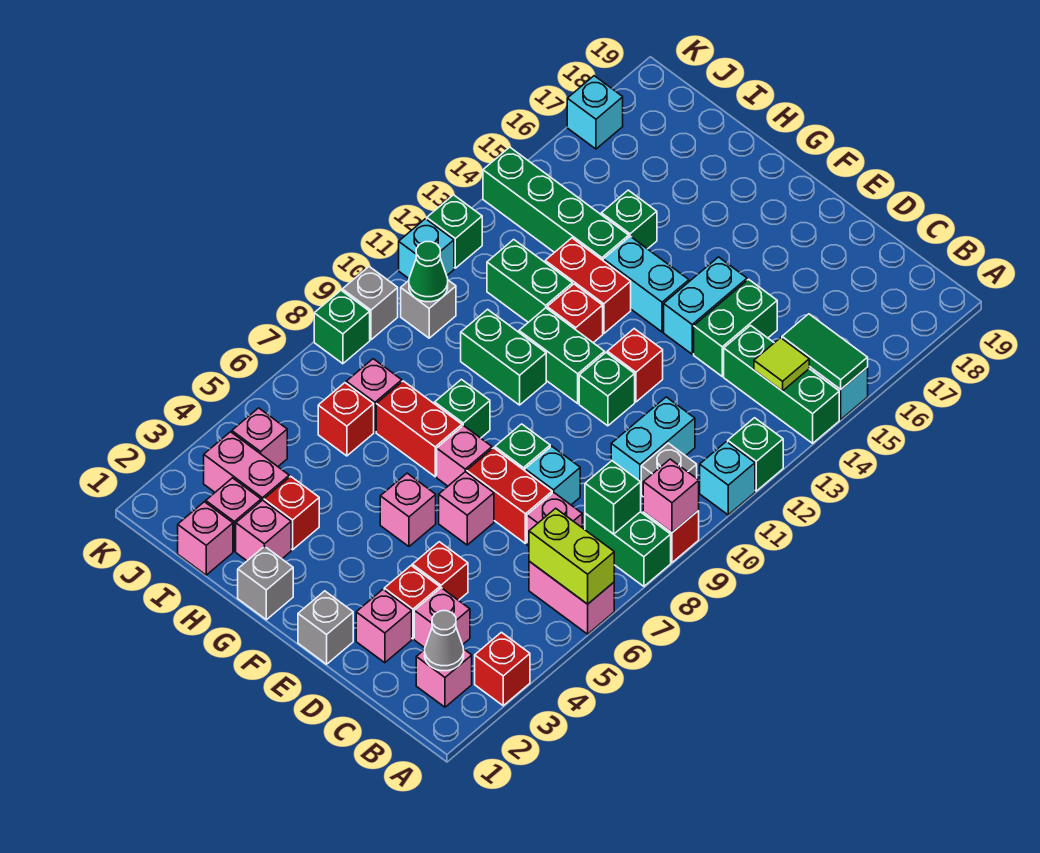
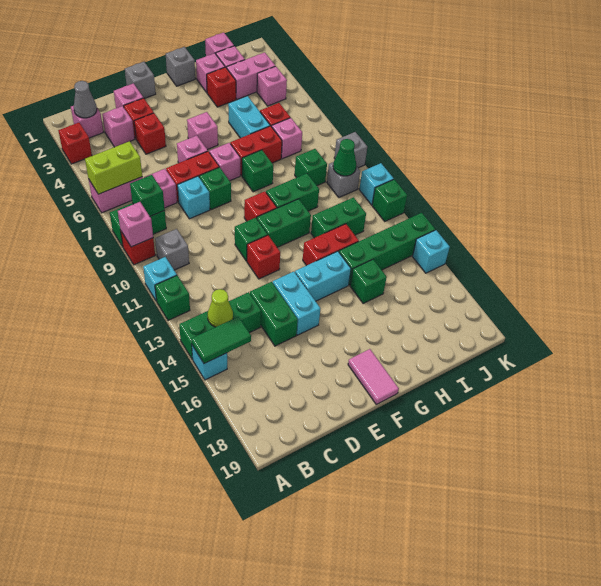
lime 1x1 tile [754,338,809,391] -> lime 1x1 cone [208,289,233,327]
cyan 1x2 brick [611,397,695,482] -> cyan 1x2 brick moved to [228,96,270,138]
none -> pink 1x2 tile [348,349,399,404]
red 1x1 brick [547,284,603,343] -> red 1x1 brick moved to [244,191,277,221]
green 1x1 brick [314,290,370,364] -> green 1x1 brick moved to [295,149,327,186]
cyan 1x1 brick [567,76,623,149] -> cyan 1x1 brick moved to [413,230,450,273]

